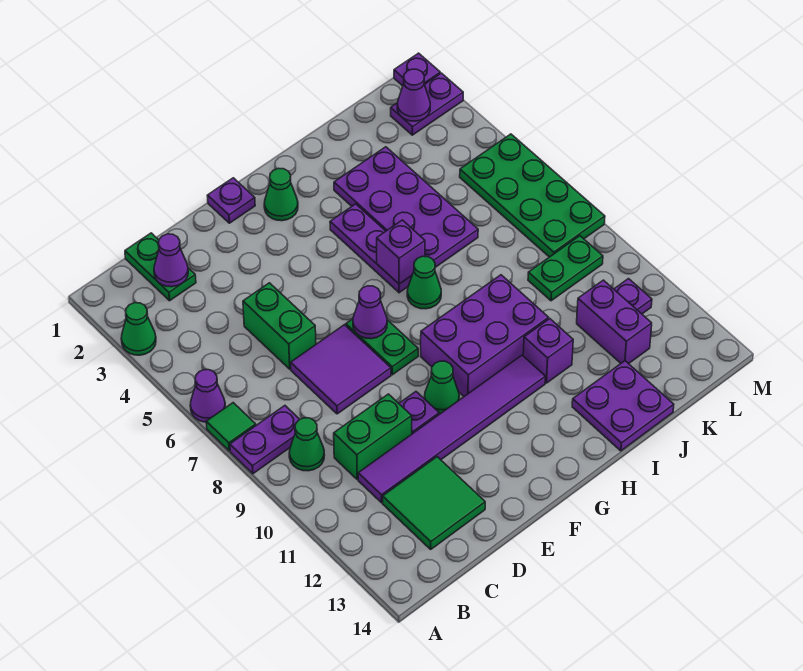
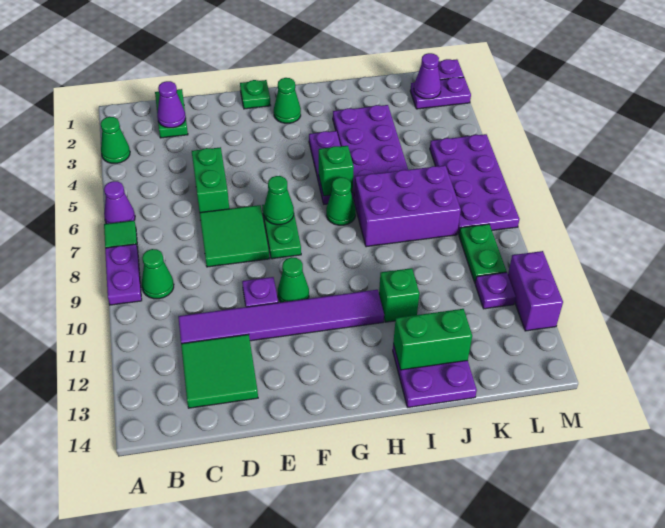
purple 1x2 plate [230,406,300,474] -> purple 1x2 plate turned to [105,244,142,305]
green 1x2 brick [334,394,412,479] -> green 1x2 brick moved to [393,309,472,370]
purple 2x2 tile [291,325,391,414] -> green 2x2 tile [200,205,269,267]
purple 1x1 plate [207,178,255,223] -> green 1x1 plate [240,80,271,109]
purple 1x1 cone [353,286,387,339] -> green 1x1 cone [264,176,294,225]
purple 2x3 brick [421,275,549,396] -> purple 2x3 brick moved to [354,165,461,247]
purple 1x1 brick [377,220,425,284] -> green 1x1 brick [319,146,354,196]
purple 1x1 brick [523,319,573,383] -> green 1x1 brick [379,268,419,322]
green 1x2 plate [528,236,603,301] -> green 1x2 plate turned to [459,224,506,283]
purple 1x2 brick [577,280,652,364] -> purple 1x2 brick moved to [508,251,563,331]
green 2x4 plate [460,134,605,257] -> purple 2x4 plate [430,134,519,234]

